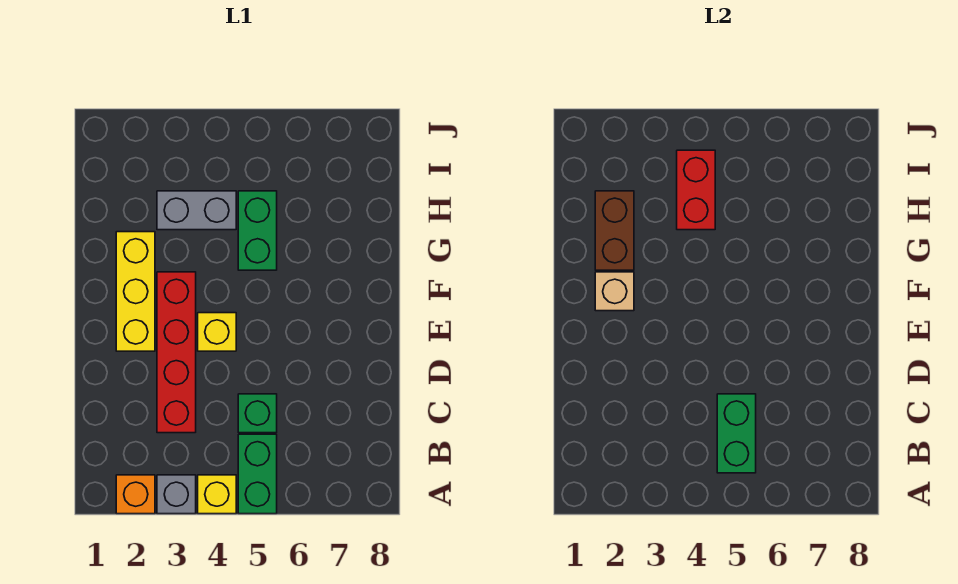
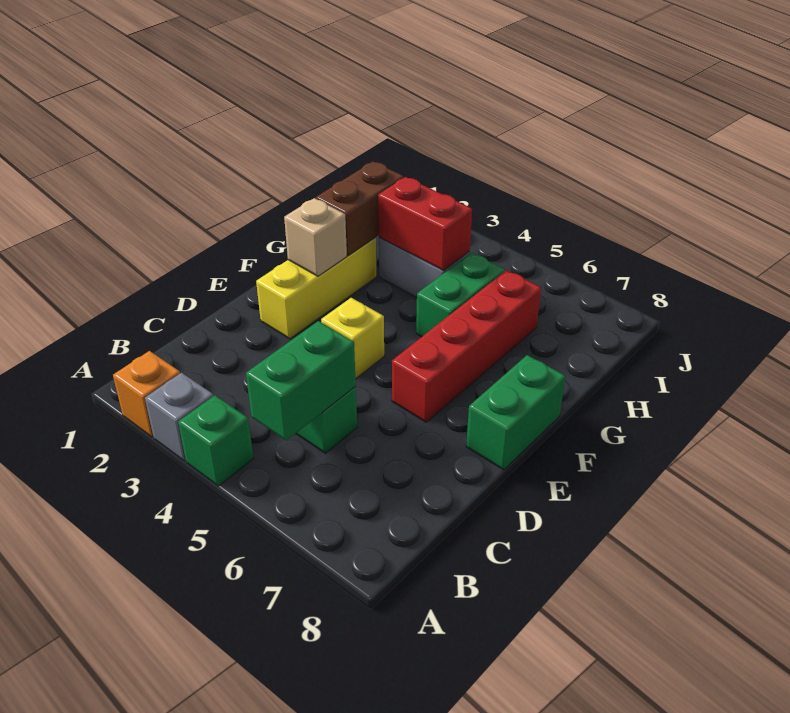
yellow 1x1 brick [198,475,236,514] -> green 1x1 brick [178,395,254,486]
green 1x2 brick [238,434,277,514] -> green 1x2 brick moved to [466,355,565,470]
red 1x4 brick [157,272,196,433] -> red 1x4 brick moved to [392,270,541,422]
red 1x2 brick [677,150,715,230] -> red 1x2 brick turned to [378,177,472,271]

